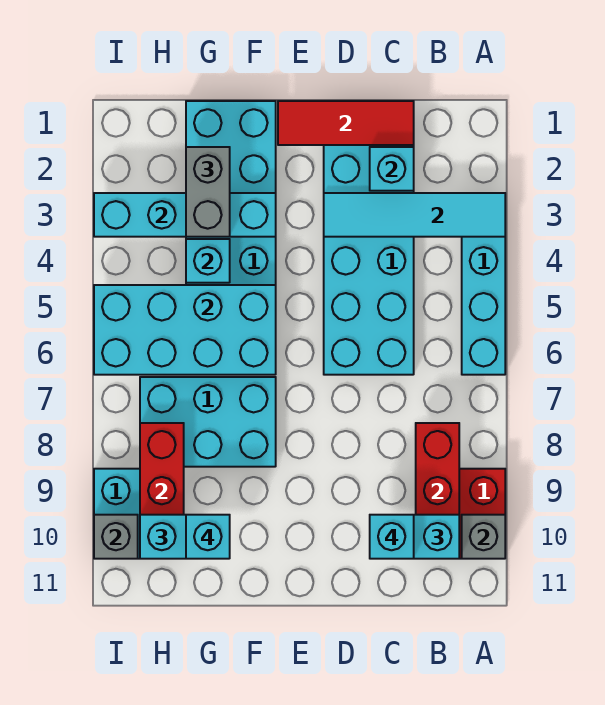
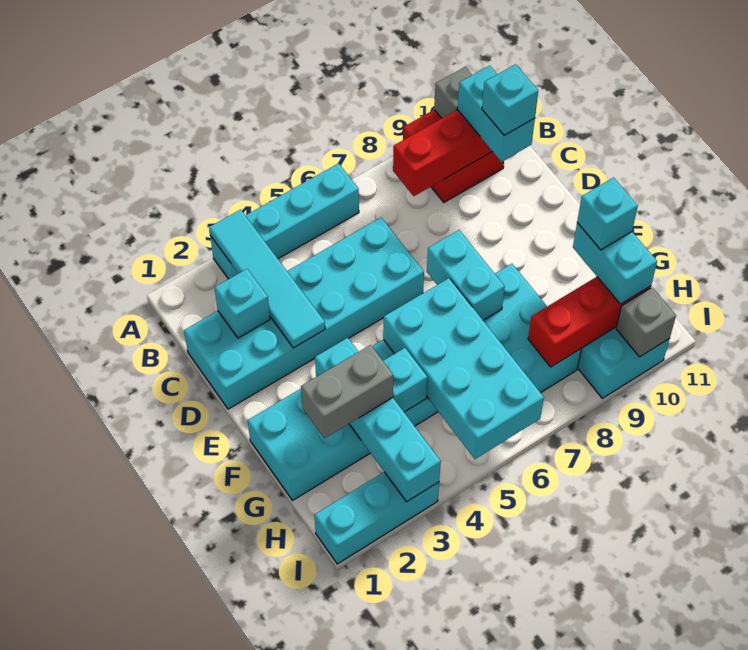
red 1x3 tile [278,101,414,145] -> none
none -> cyan 1x2 brick [427,230,505,320]
none -> cyan 1x3 brick [315,472,439,564]

